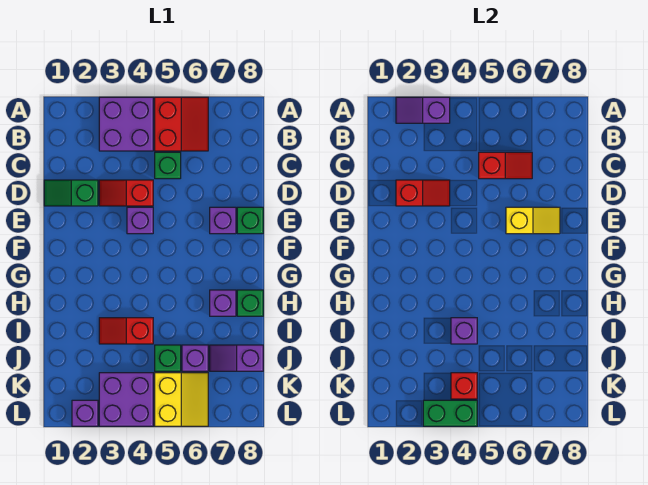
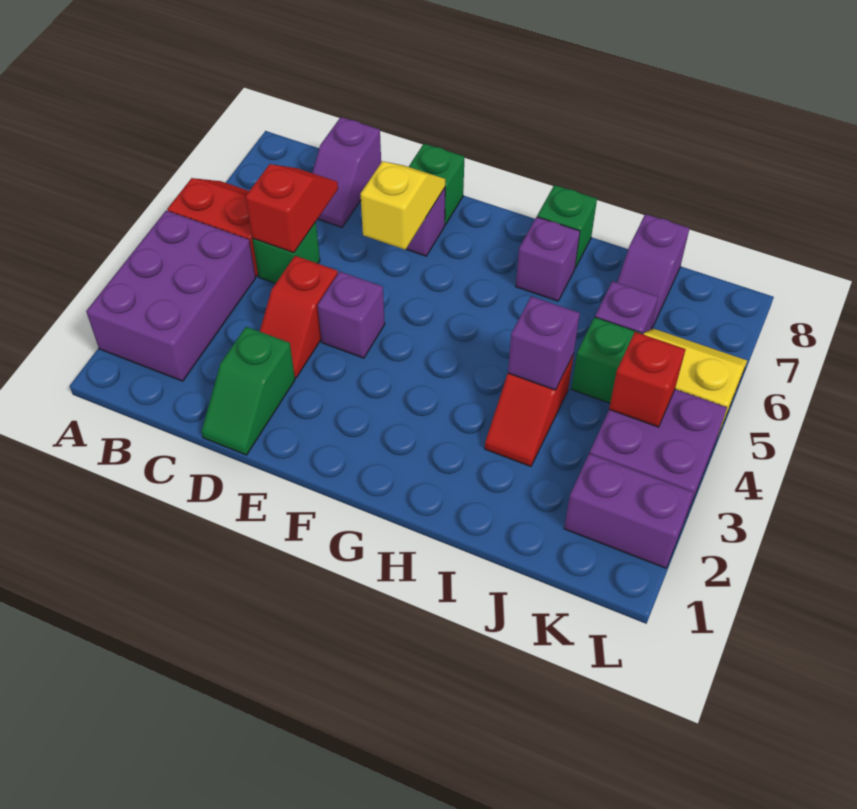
purple 1x2 slope [396,97,450,123] -> purple 1x2 slope moved to [312,117,381,227]
purple 2x2 brick [99,97,153,151] -> purple 2x3 brick [86,211,255,381]
red 1x2 slope [396,180,450,206] -> none
purple 1x1 brick [72,400,98,426] -> purple 1x2 brick [564,453,694,568]
green 1x2 brick [423,400,477,426] -> none

